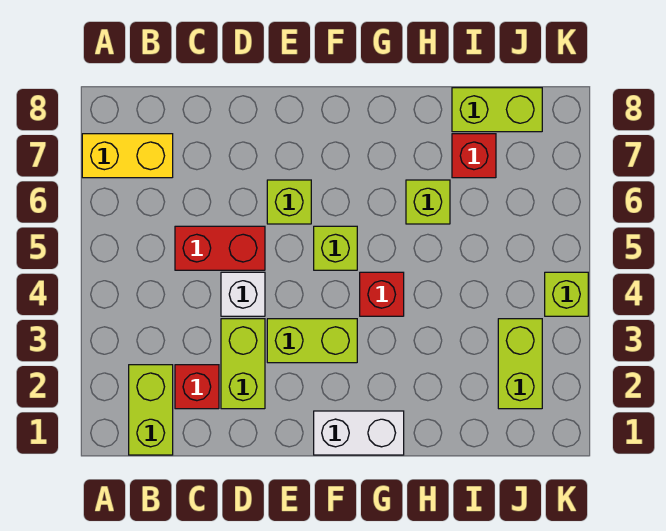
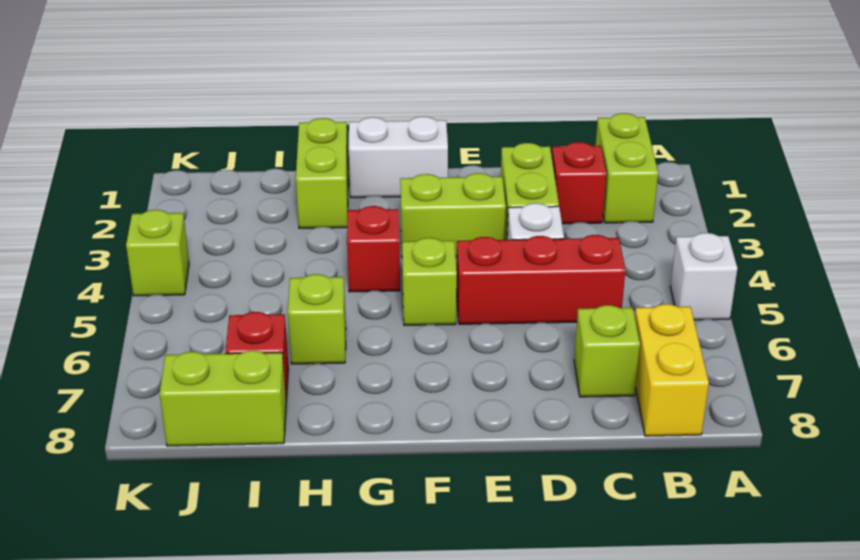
none -> white 1x1 brick [670,233,737,320]
yellow 1x2 brick [82,134,173,178] -> yellow 1x2 brick turned to [635,304,709,436]
red 1x2 brick [175,226,265,270] -> red 1x3 brick [456,235,625,324]
lime 1x1 brick [267,180,311,224] -> lime 1x1 brick moved to [574,305,640,397]
lime 1x2 brick [498,319,542,409] -> lime 1x2 brick moved to [296,118,348,228]

